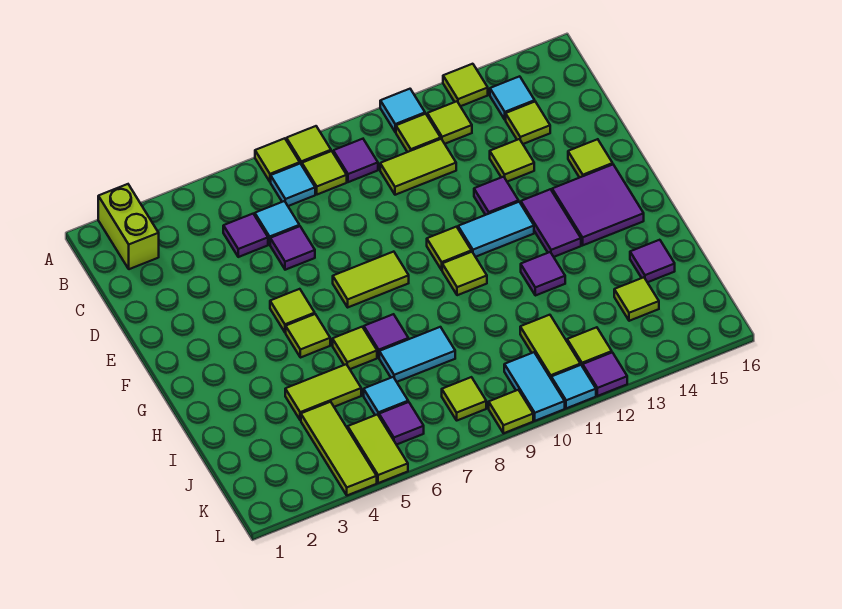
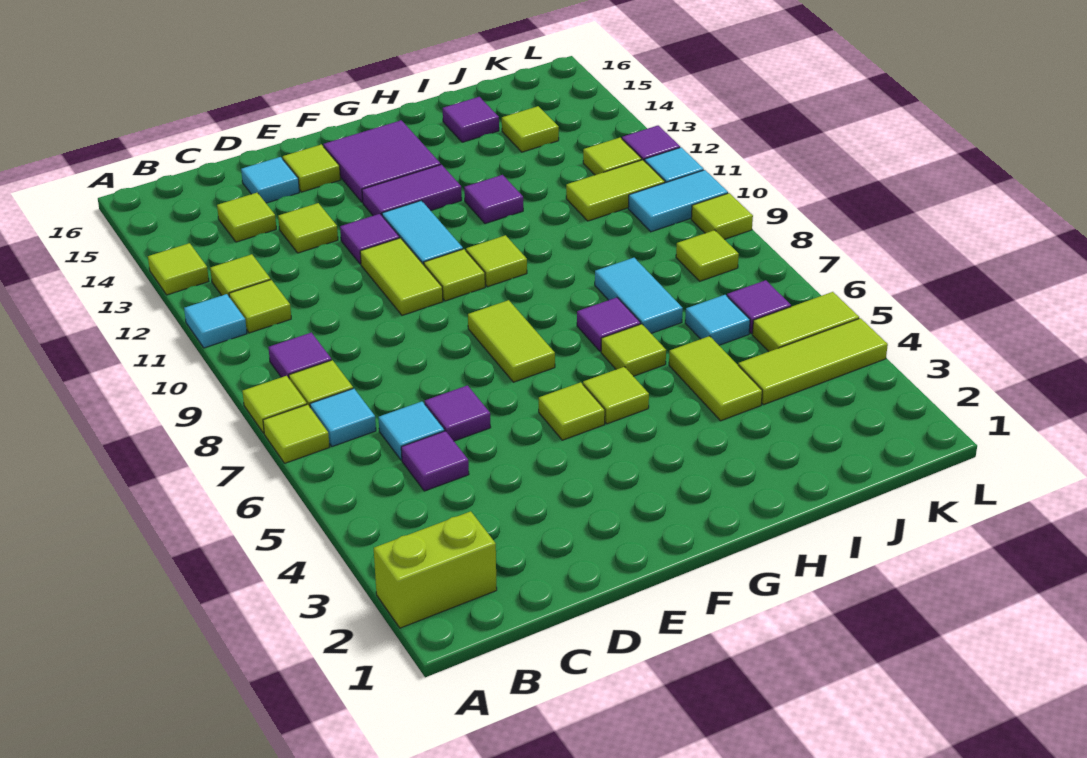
cyan 1x1 tile [490,76,535,120] -> cyan 1x1 tile moved to [241,157,299,203]
lime 1x2 tile [380,139,456,195] -> lime 1x2 tile moved to [360,238,443,315]

